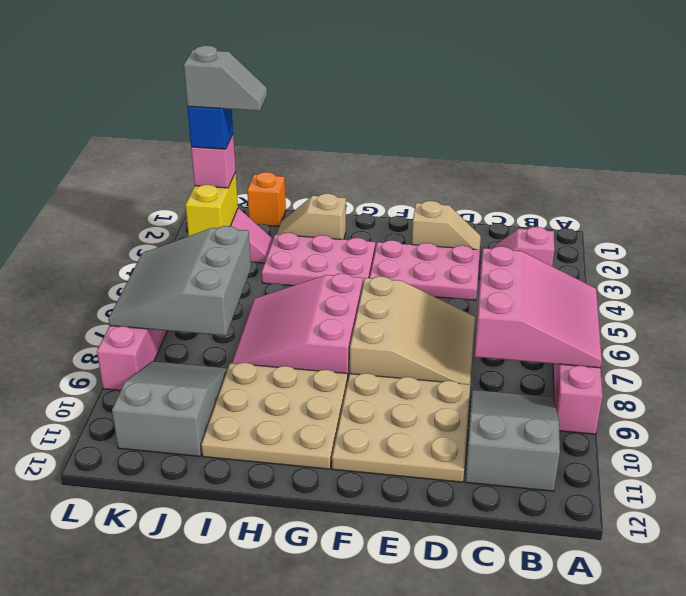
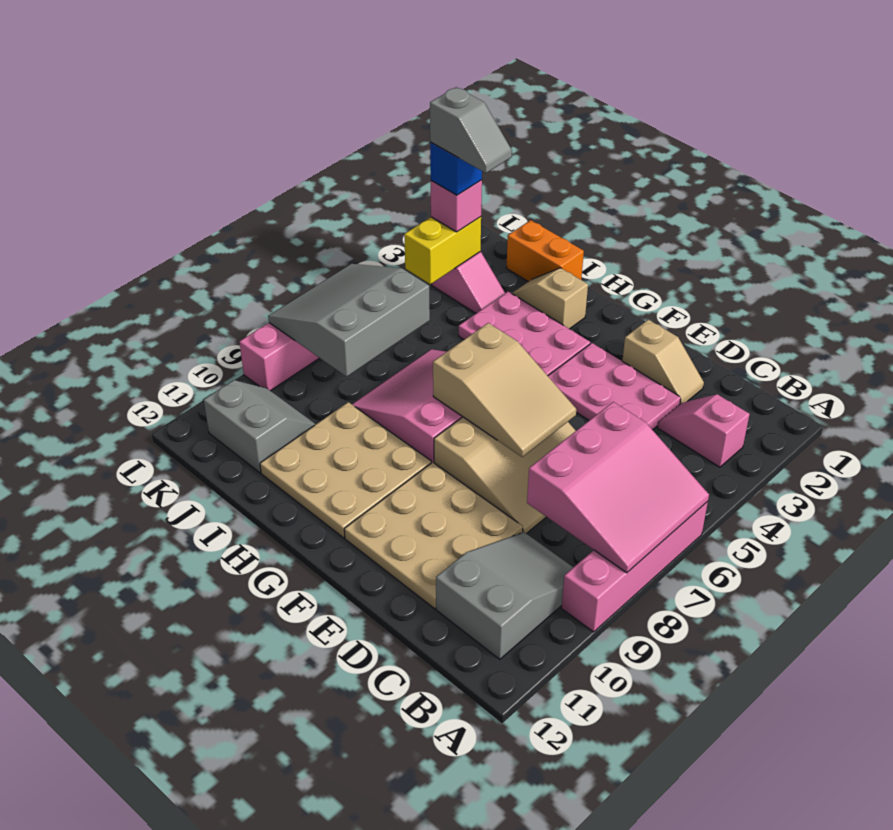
none -> tan 2x3 slope [433,323,576,457]
orange 1x1 brick [247,172,286,226] -> orange 1x2 brick [506,220,584,282]
grey 2x3 slope [112,361,228,456] -> grey 2x2 slope [204,380,316,473]

